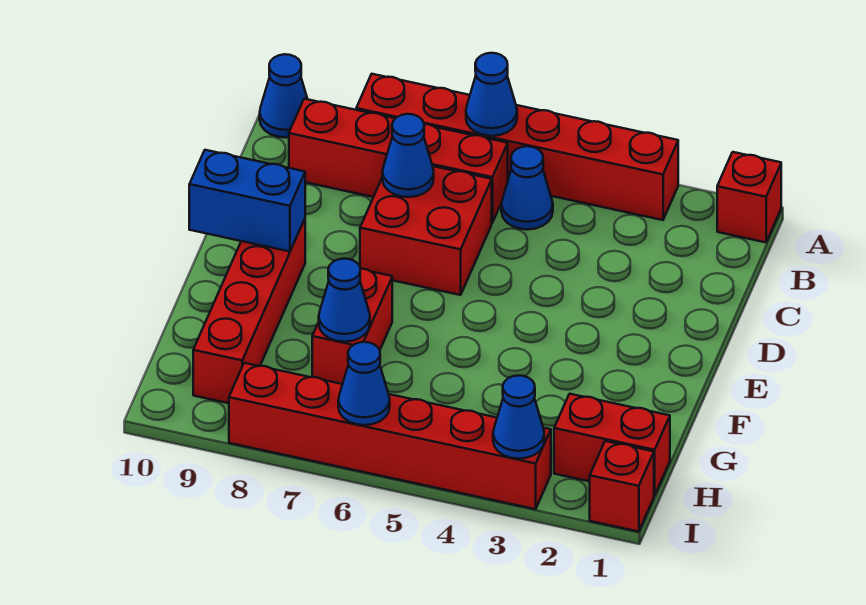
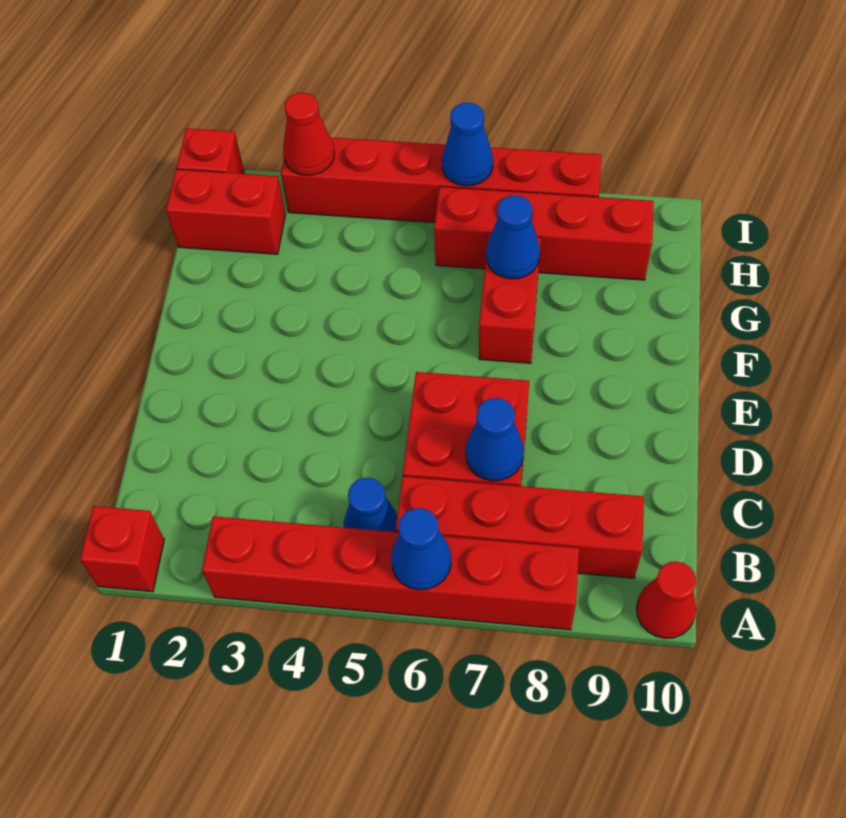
blue 1x1 cone [260,54,307,138] -> red 1x1 cone [636,562,696,638]
red 1x4 brick [193,219,305,403] -> red 1x4 brick turned to [434,187,654,280]
blue 1x2 brick [189,150,305,252] -> none
blue 1x1 cone [493,375,544,459] -> red 1x1 cone [283,93,334,175]

